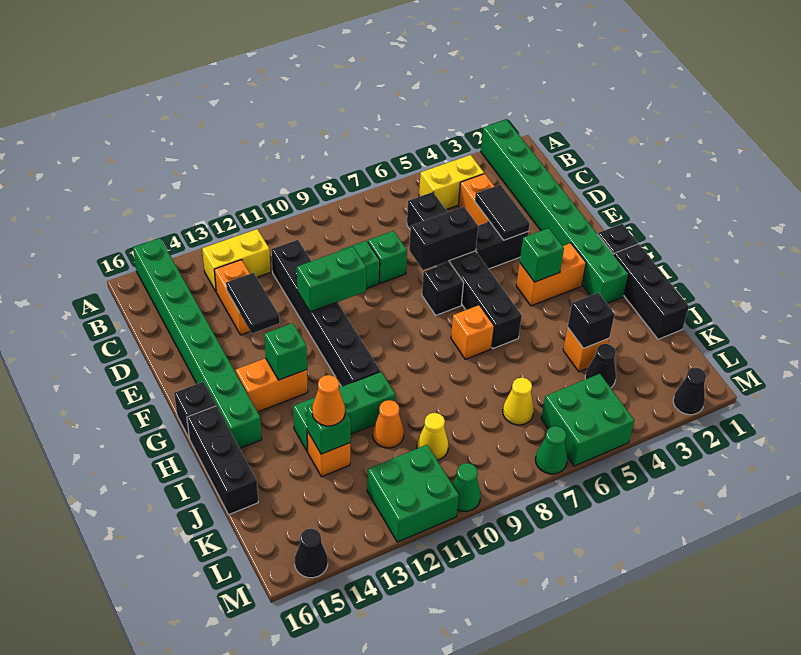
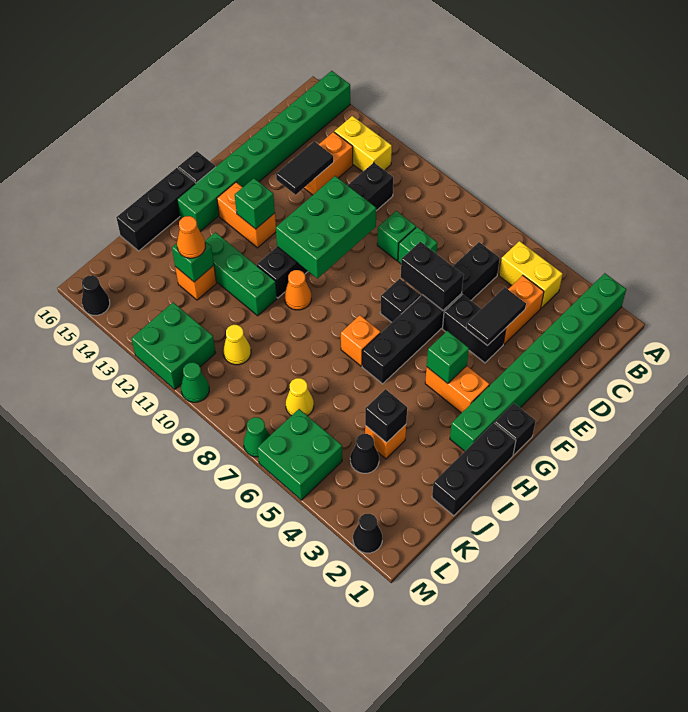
green 1x2 brick [297,247,366,312] -> green 2x3 brick [276,176,376,279]
orange 1x1 cone [373,400,404,448] -> orange 1x1 cone moved to [284,270,312,310]

